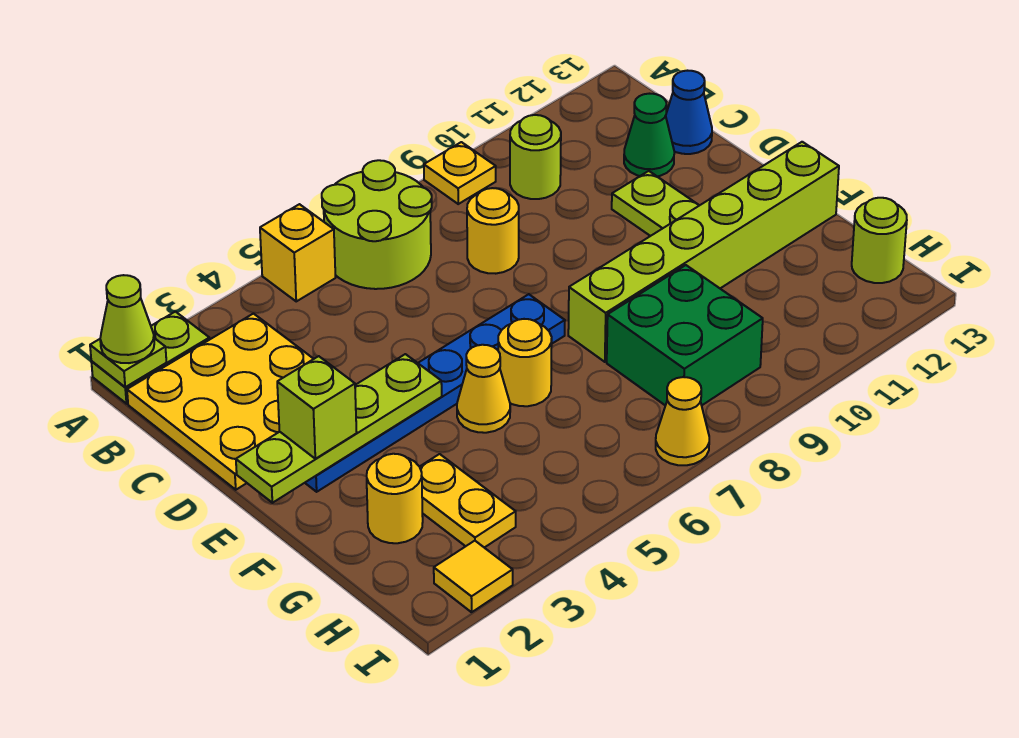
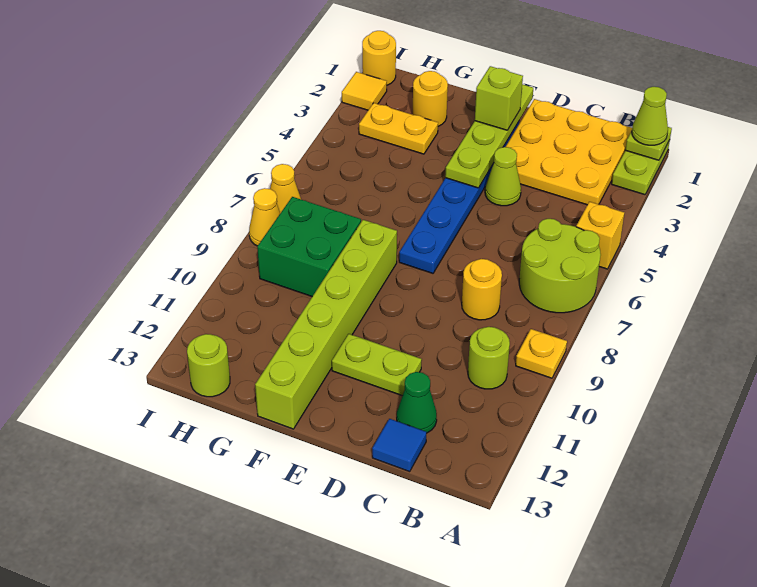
blue 1x1 cone [666,71,712,154] -> blue 1x1 tile [372,419,426,472]
none -> lime 1x1 cone [485,147,521,206]
yellow 1x1 cone [457,345,510,433] -> yellow 1x1 cone moved to [249,188,280,246]
yellow 1x1 round brick [498,319,552,406] -> yellow 1x1 round brick moved to [362,31,396,85]

